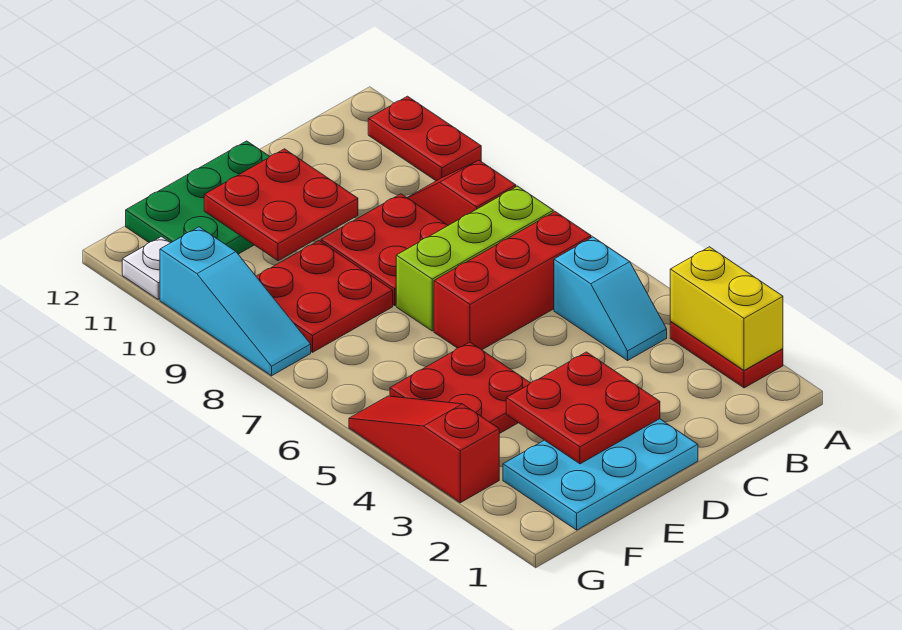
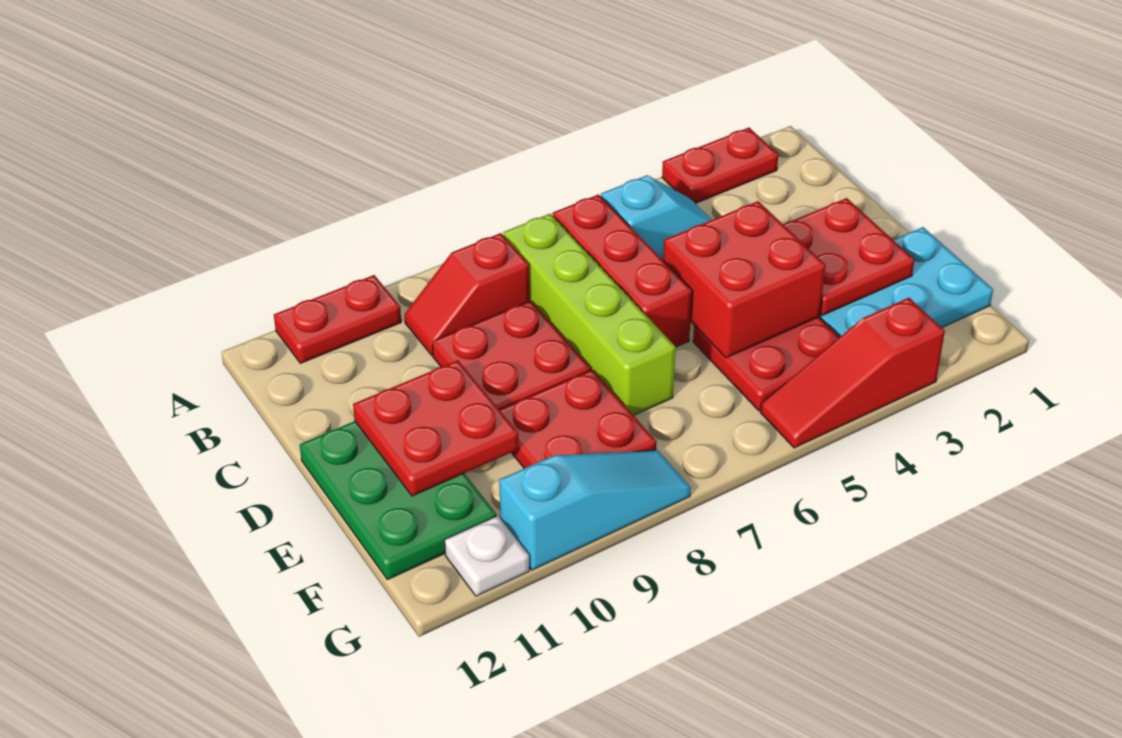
yellow 1x2 brick [670,247,783,370] -> none
lime 1x3 brick [396,186,553,331] -> lime 1x4 brick [503,214,676,415]
cyan 2x3 plate [503,419,698,530] -> cyan 2x3 plate turned to [820,227,993,337]
none -> red 2x2 brick [663,201,826,358]

